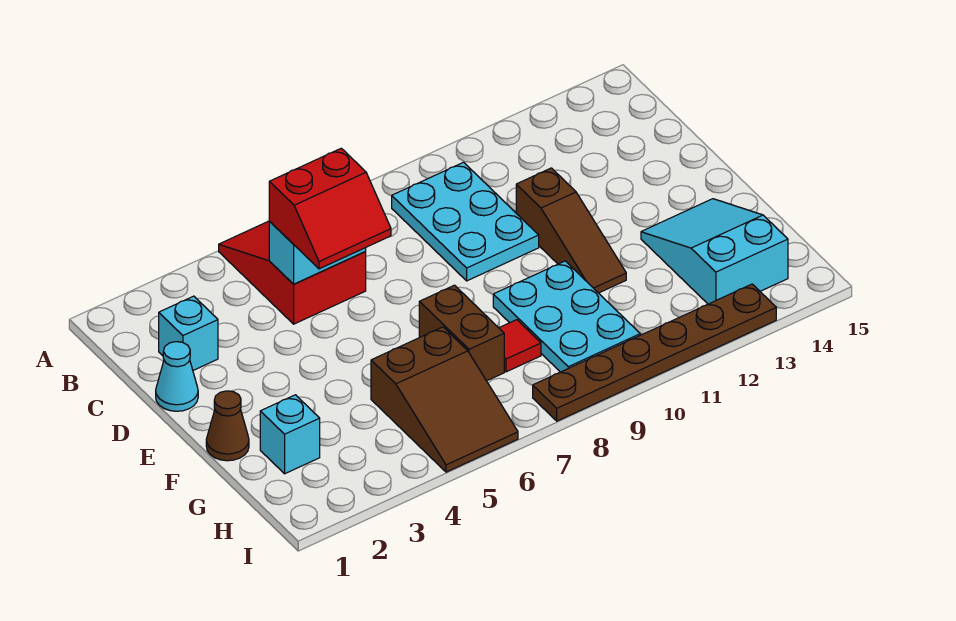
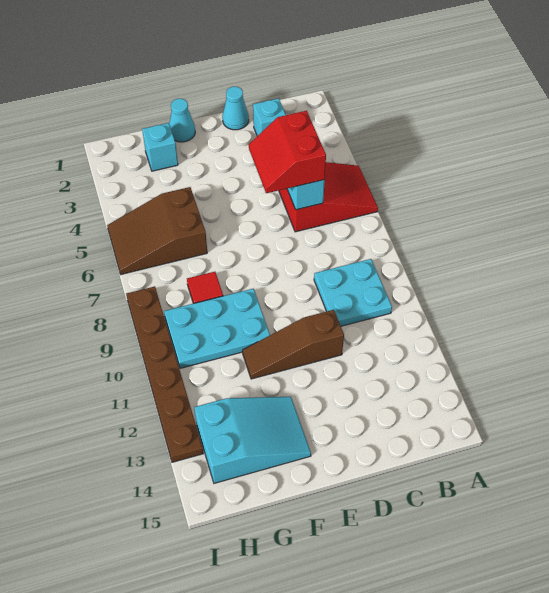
cyan 2x3 plate [392,162,539,281] -> cyan 2x2 plate [314,259,392,326]
brown 1x1 cone [206,391,249,461] -> cyan 1x1 cone [169,99,195,142]
brown 1x2 brick [419,285,504,381] -> none

